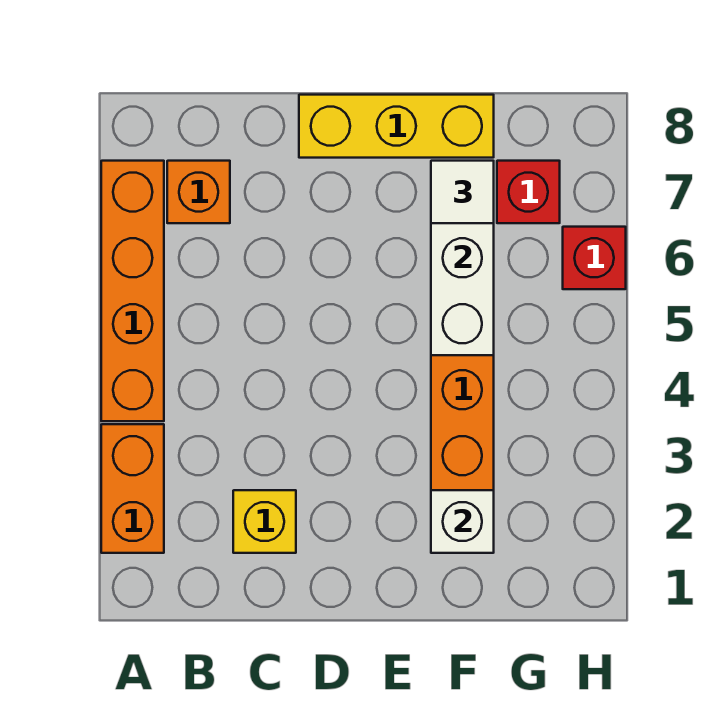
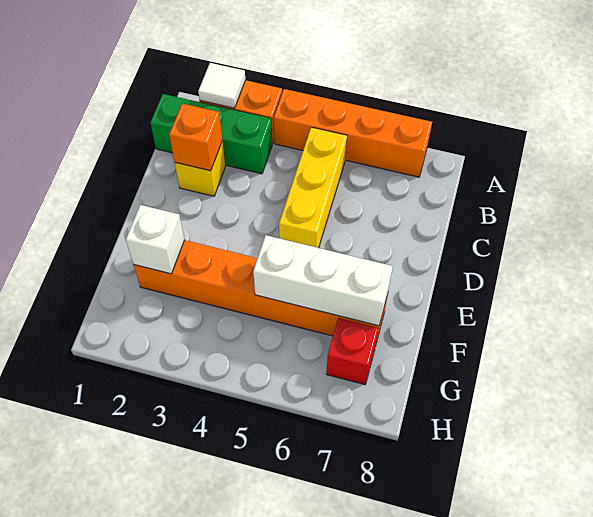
none -> green 1x3 brick [150,94,272,174]
orange 1x1 brick [167,161,230,223] -> orange 1x1 brick moved to [169,104,222,171]
yellow 1x3 brick [299,95,494,158] -> yellow 1x3 brick moved to [279,127,347,248]
white 1x1 tile [431,161,494,223] -> white 1x1 tile moved to [198,63,245,108]
red 1x1 brick [563,227,626,289] -> none

